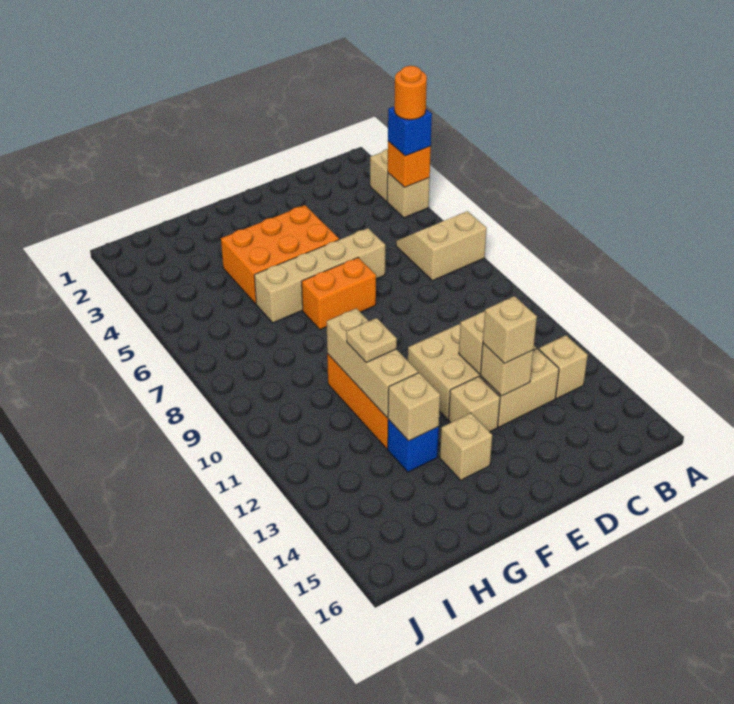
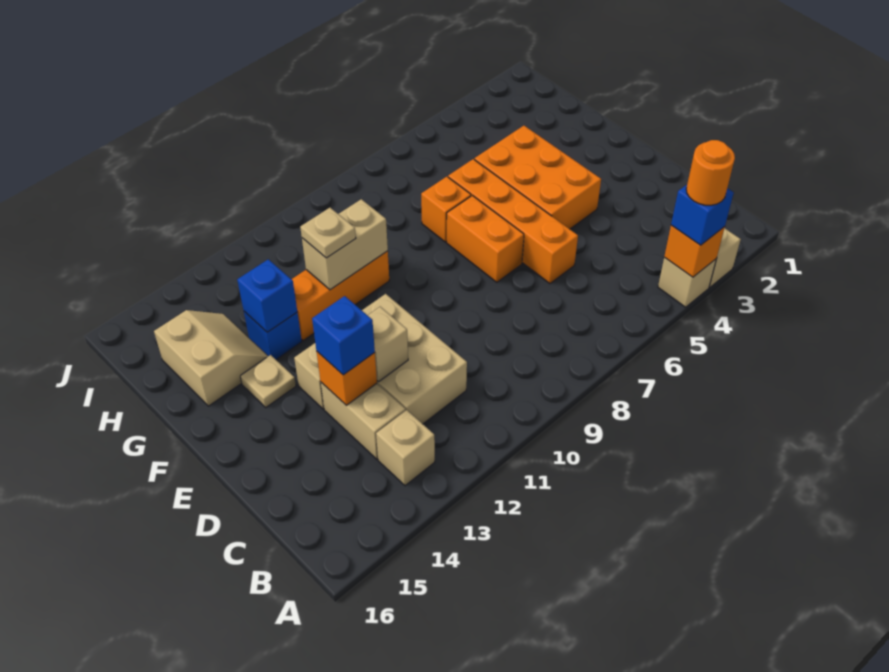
tan 2x2 slope [396,211,487,281] -> tan 2x2 slope moved to [154,310,268,406]
tan 1x4 brick [254,228,385,323] -> orange 1x4 brick [448,159,578,284]
tan 1x1 brick [480,343,533,396] -> orange 1x1 brick [317,352,377,405]
tan 1x1 brick [483,296,537,364] -> blue 1x1 brick [312,296,375,375]
tan 1x1 brick [440,413,492,480] -> tan 1x1 plate [240,355,296,407]
none -> orange 1x1 brick [421,177,471,242]
tan 1x3 brick [327,308,418,418] -> tan 1x2 brick [302,199,388,290]
tan 1x1 brick [388,373,440,441] -> blue 1x1 brick [237,259,297,332]

